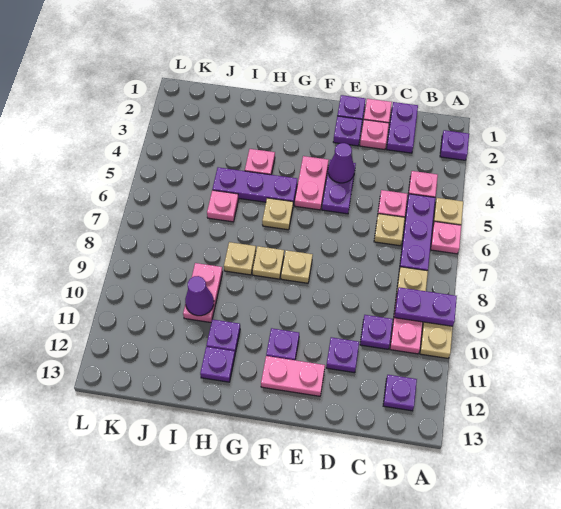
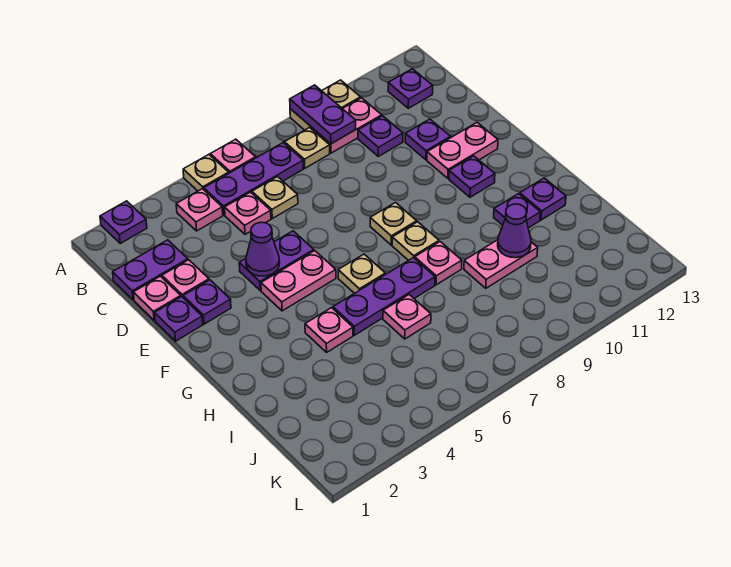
pink 1x2 plate [261,356,325,396] -> pink 1x2 plate turned to [427,123,498,178]
purple 1x3 plate [212,167,297,205] -> purple 1x3 plate turned to [333,258,435,335]
tan 1x1 plate [224,242,256,275] -> pink 1x1 plate [415,242,462,285]

